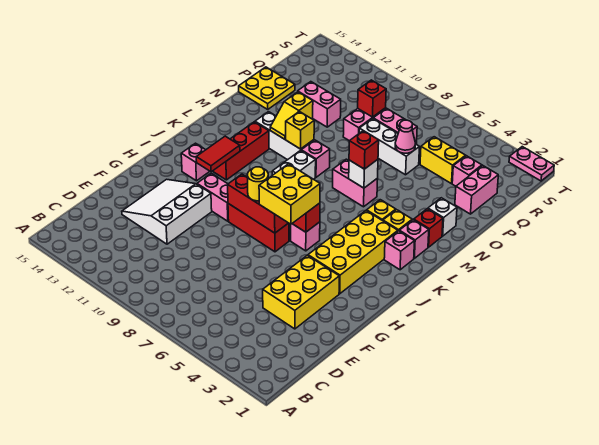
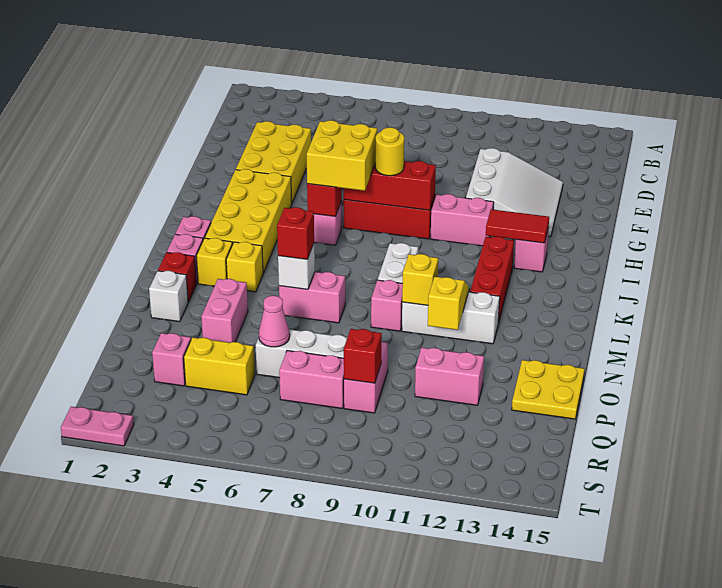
red 1x2 tile [196,136,240,172] -> red 1x2 tile turned to [486,209,549,243]
pink 1x2 brick [455,166,498,214] -> pink 1x2 brick moved to [201,279,248,343]

